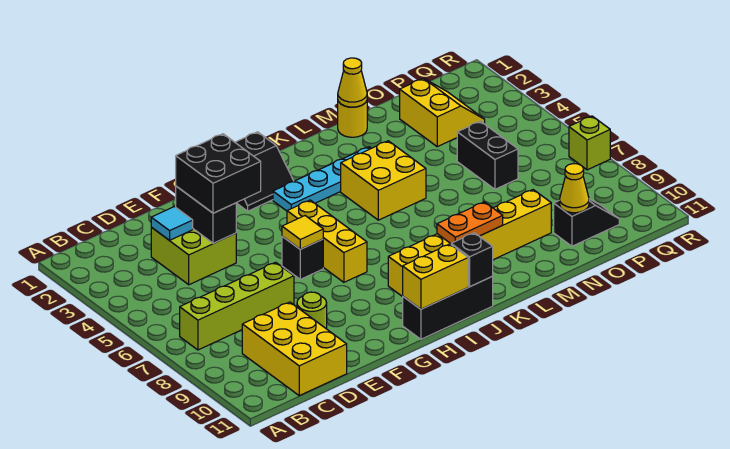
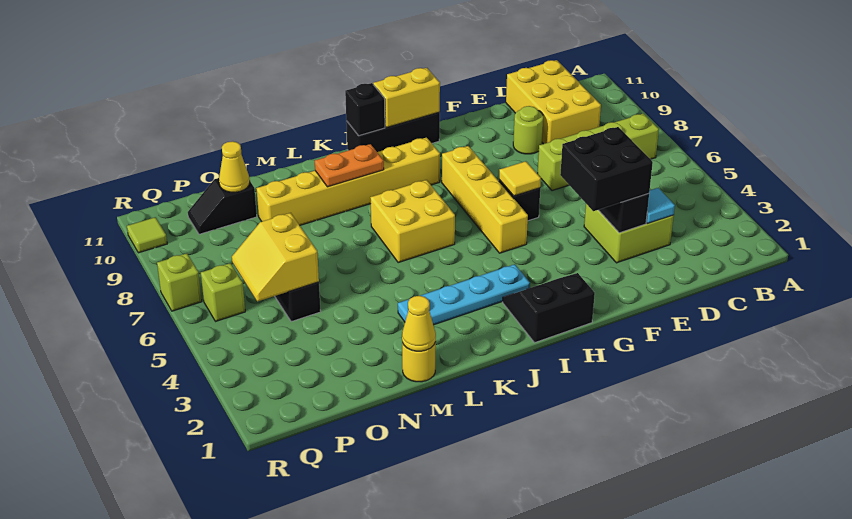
yellow 1x3 brick [287,200,367,282] -> yellow 1x4 brick [442,146,528,253]
yellow 2x2 brick [341,141,426,220] -> yellow 2x2 brick moved to [370,180,455,262]
yellow 2x2 slope [400,78,485,147] -> yellow 2x2 slope moved to [232,213,319,302]
none -> lime 1x1 brick [201,263,245,321]
none -> lime 1x1 tile [127,217,167,253]

